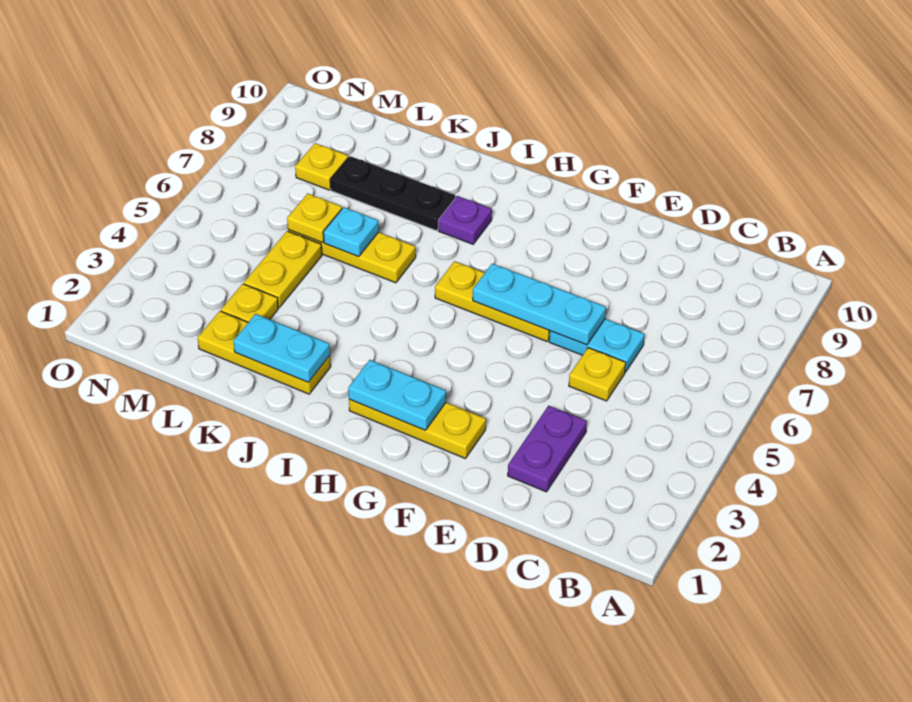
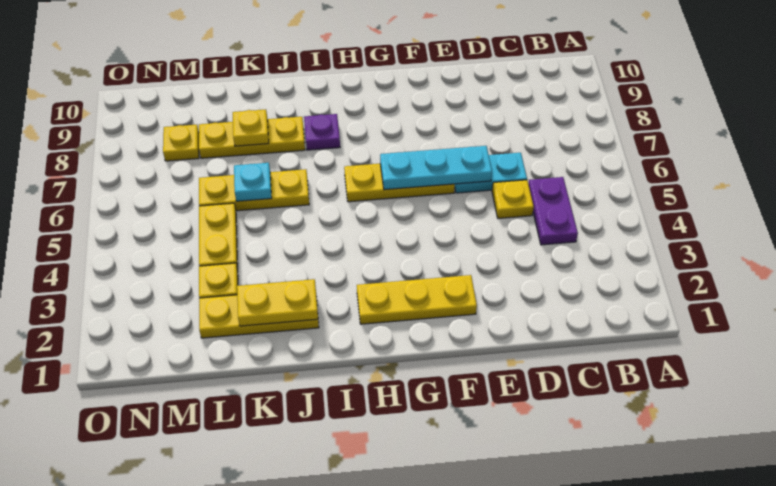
purple 1x2 plate [508,406,587,492] -> purple 1x2 plate moved to [528,177,578,245]
cyan 1x2 plate [348,360,446,430] -> none
cyan 1x2 plate [233,314,330,382] -> yellow 1x2 plate [237,279,318,326]
black 1x3 plate [330,156,455,231] -> yellow 1x3 plate [199,117,305,158]
yellow 1x1 plate [287,194,342,242] -> yellow 1x1 plate moved to [233,110,269,146]

